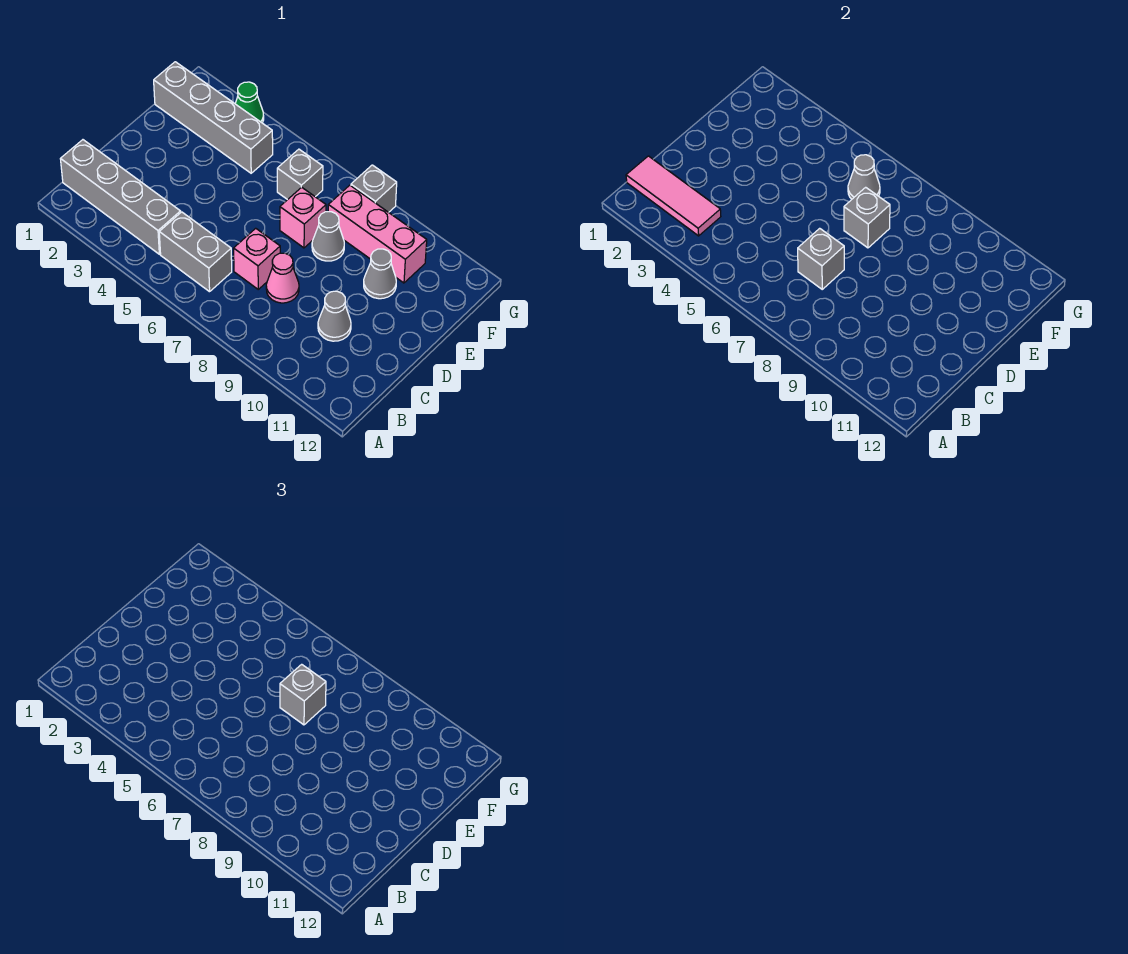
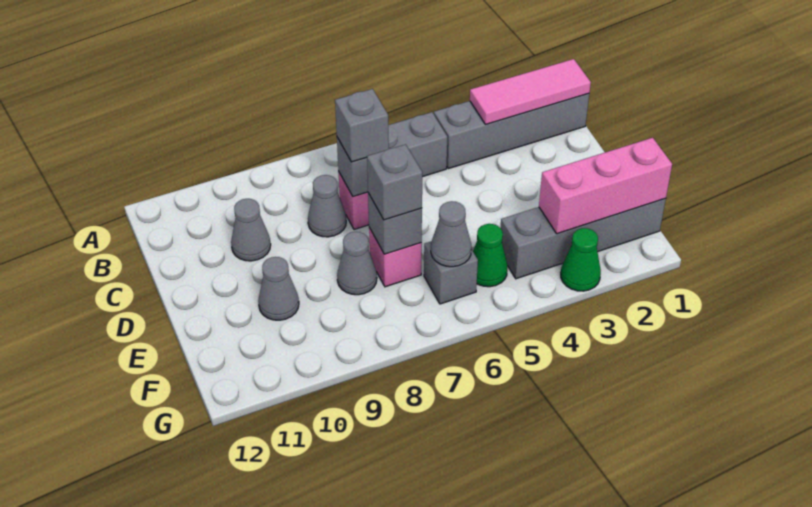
pink 1x1 cone [266,253,299,303] -> grey 1x1 cone [308,175,346,237]
none -> green 1x1 cone [473,224,508,287]
pink 1x3 brick [328,185,427,283] -> pink 1x3 brick moved to [539,138,672,234]
grey 1x1 brick [351,165,397,212] -> grey 1x1 brick moved to [335,89,389,162]

